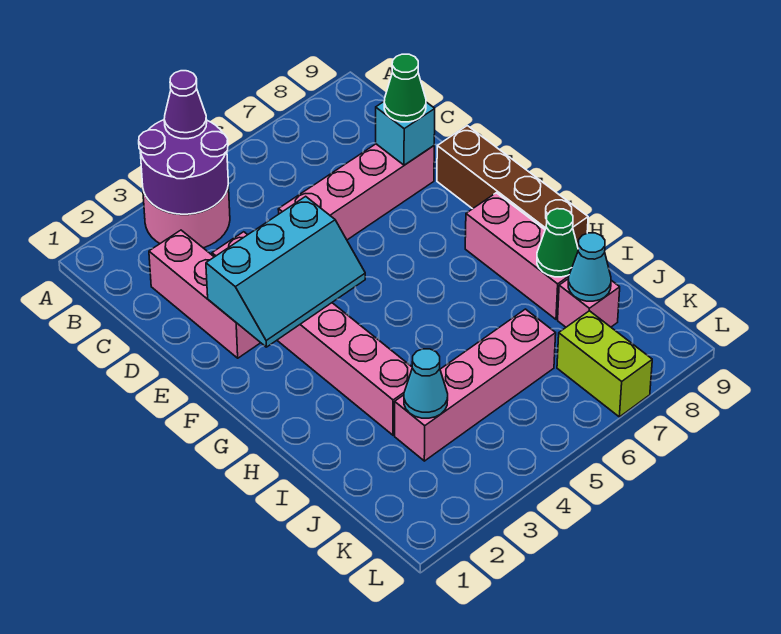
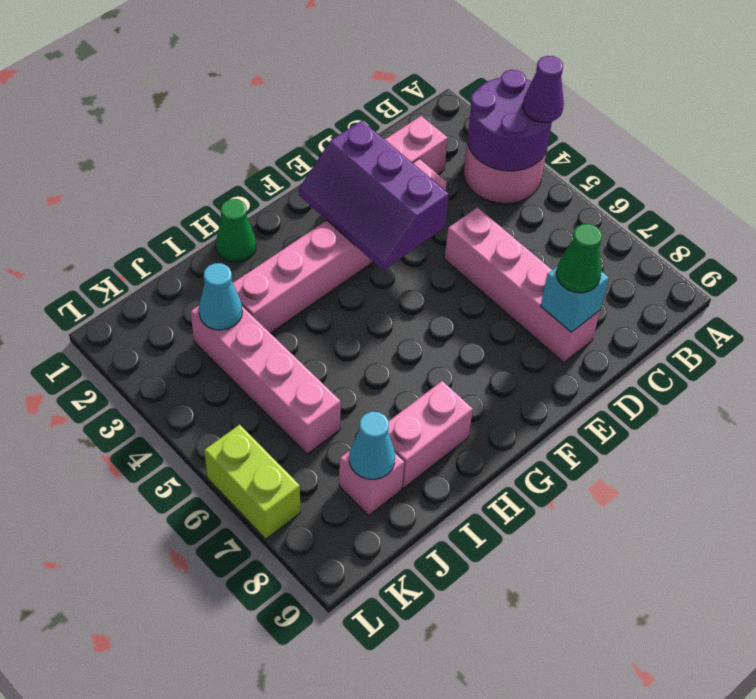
cyan 2x3 slope [206,196,365,347] -> purple 2x3 slope [299,121,449,270]
brown 1x4 brick [437,126,588,246] -> none
pink 1x3 brick [465,193,569,319] -> pink 1x2 brick [388,381,473,488]
green 1x1 cone [537,209,578,277] -> green 1x1 cone moved to [216,199,256,262]
lime 1x2 brick [557,311,652,417] -> lime 1x2 brick turned to [204,425,300,539]

